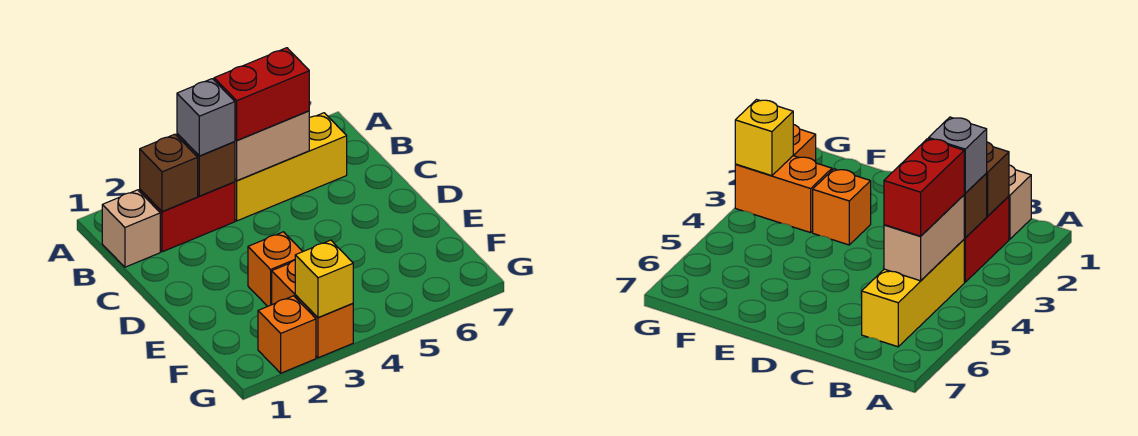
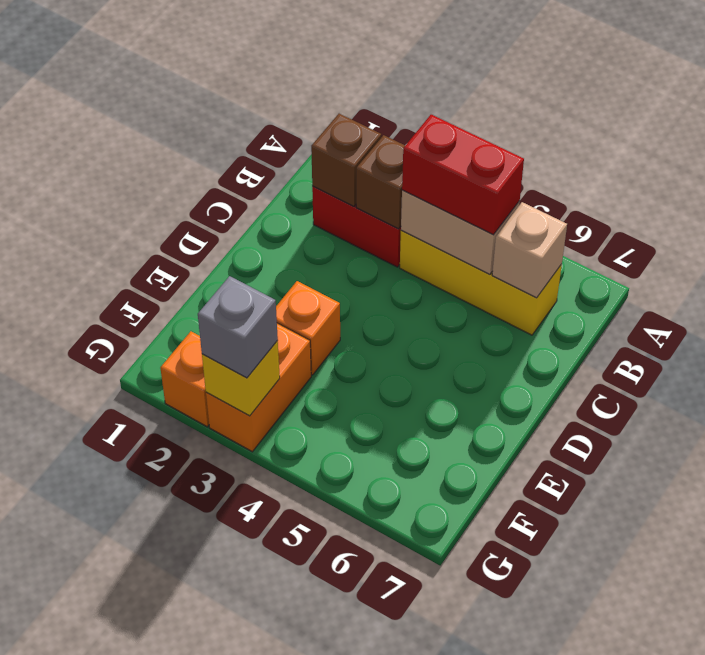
tan 1x1 brick [102,190,160,267] -> tan 1x1 brick moved to [492,202,567,298]
grey 1x1 brick [177,79,235,156] -> grey 1x1 brick moved to [198,276,278,378]

